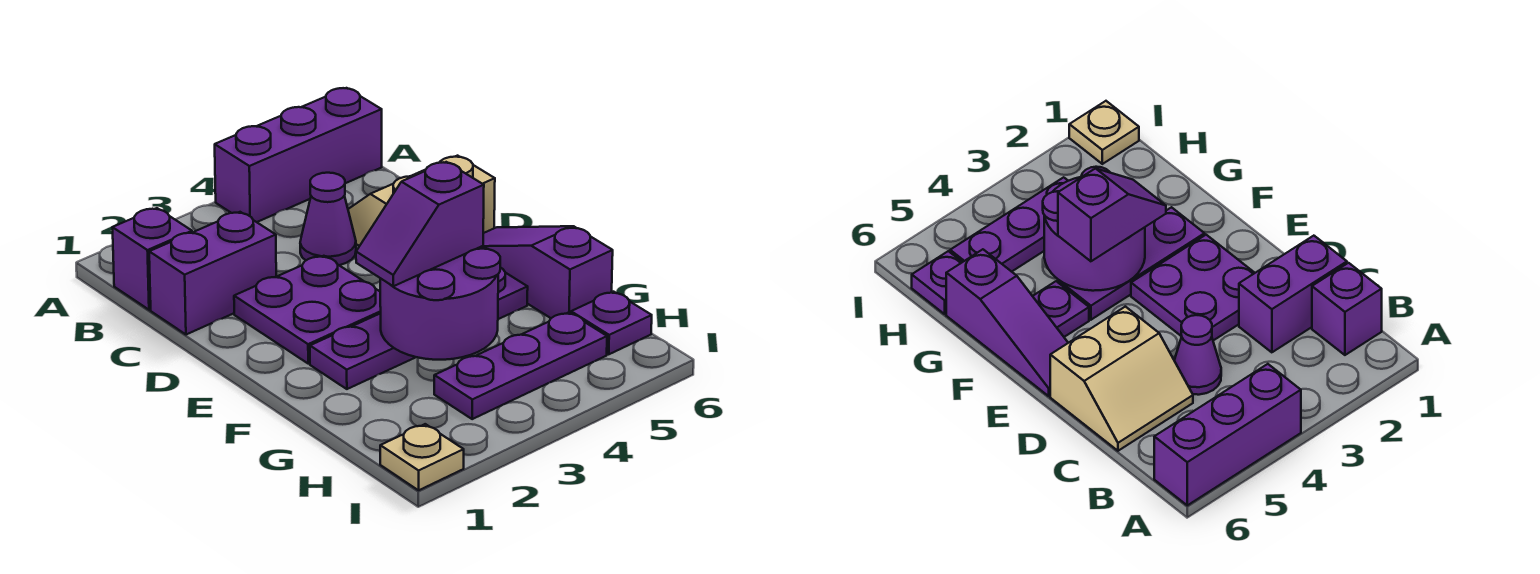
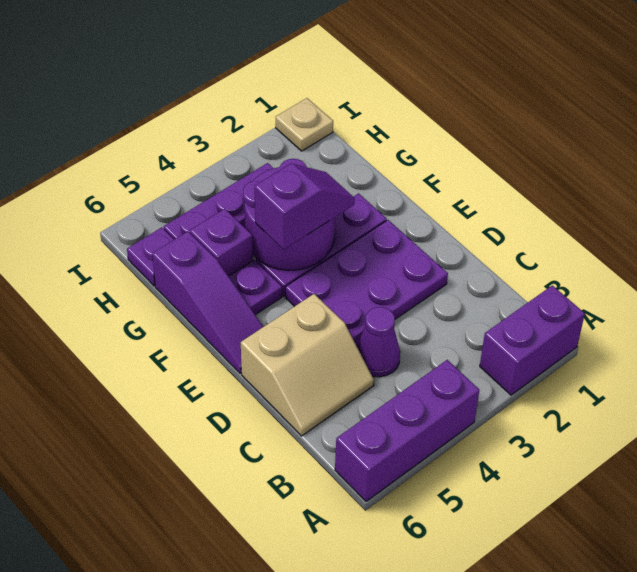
purple 1x1 brick [112,208,192,310] -> purple 1x1 brick moved to [190,209,253,276]
purple 1x2 brick [149,212,276,335] -> purple 1x2 brick moved to [480,285,585,395]
purple 2x2 plate [234,256,381,364] -> purple 2x3 plate [285,220,448,346]

